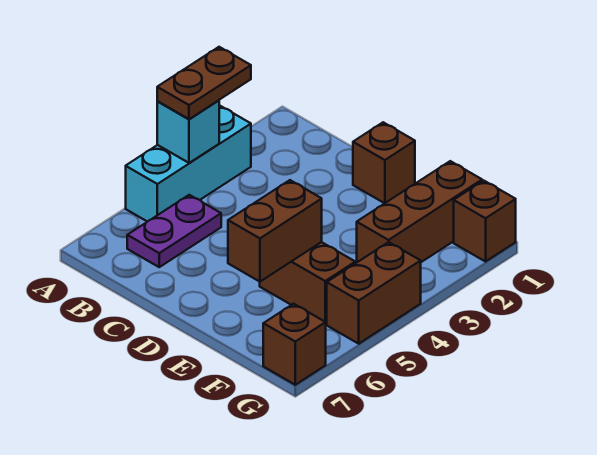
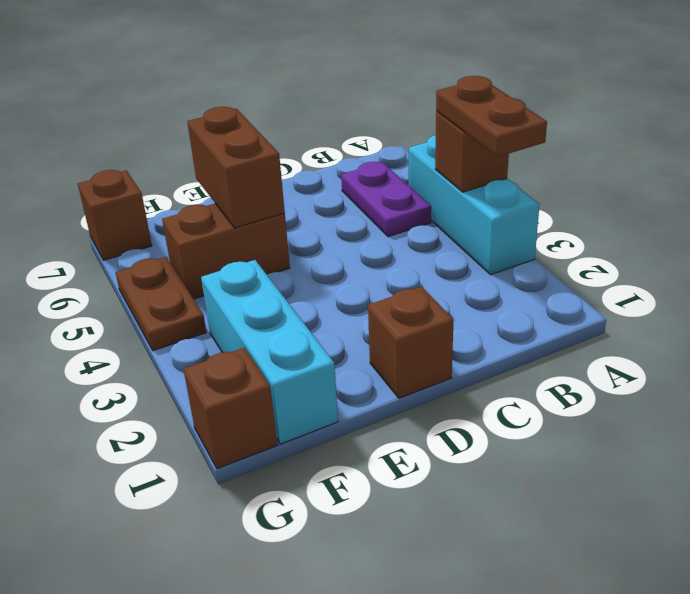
cyan 1x1 brick [157,100,219,163] -> brown 1x1 brick [435,112,509,192]
brown 1x3 brick [357,161,482,262] -> cyan 1x3 brick [201,260,338,444]
brown 1x2 brick [327,242,421,344] -> brown 1x2 plate [115,257,206,351]

